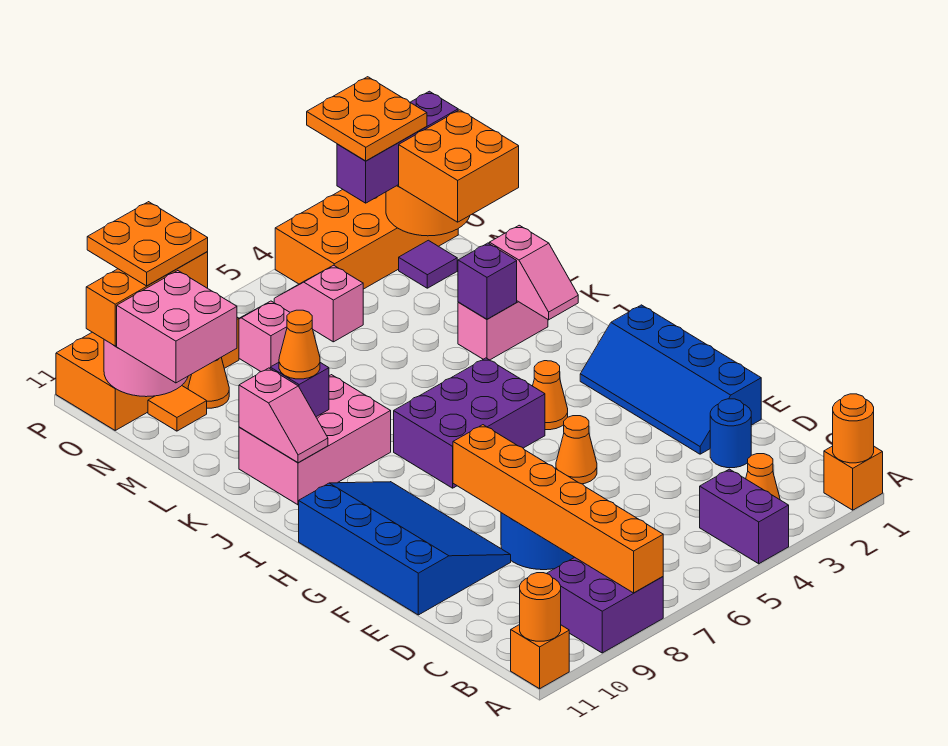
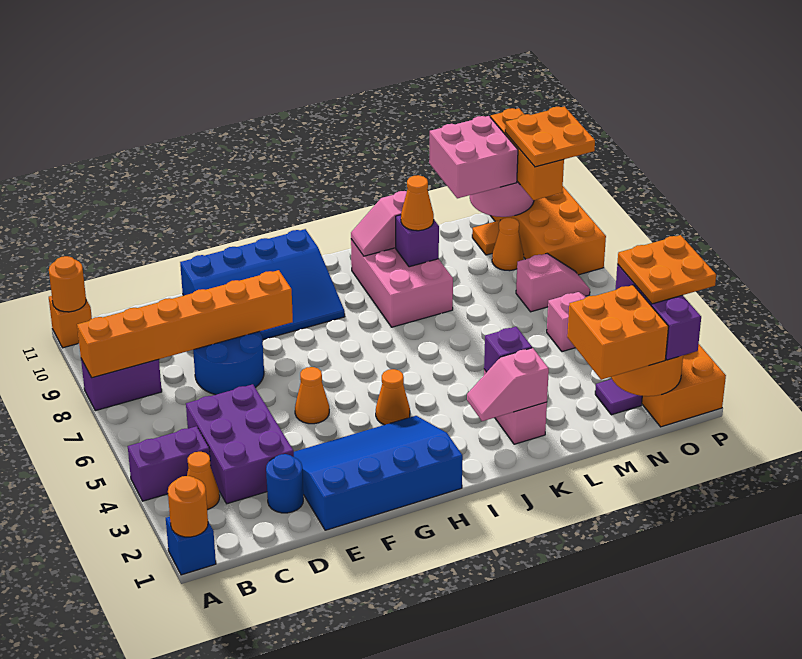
orange 1x1 brick [824,446,883,510] -> blue 1x1 brick [166,517,216,575]
purple 2x2 brick [547,557,663,653] -> purple 1x2 brick [81,359,162,411]
blue 2x4 slope [580,305,761,454] -> blue 3x4 slope [294,416,463,530]
purple 2x3 brick [394,358,545,488] -> purple 2x3 brick moved to [186,384,294,504]

